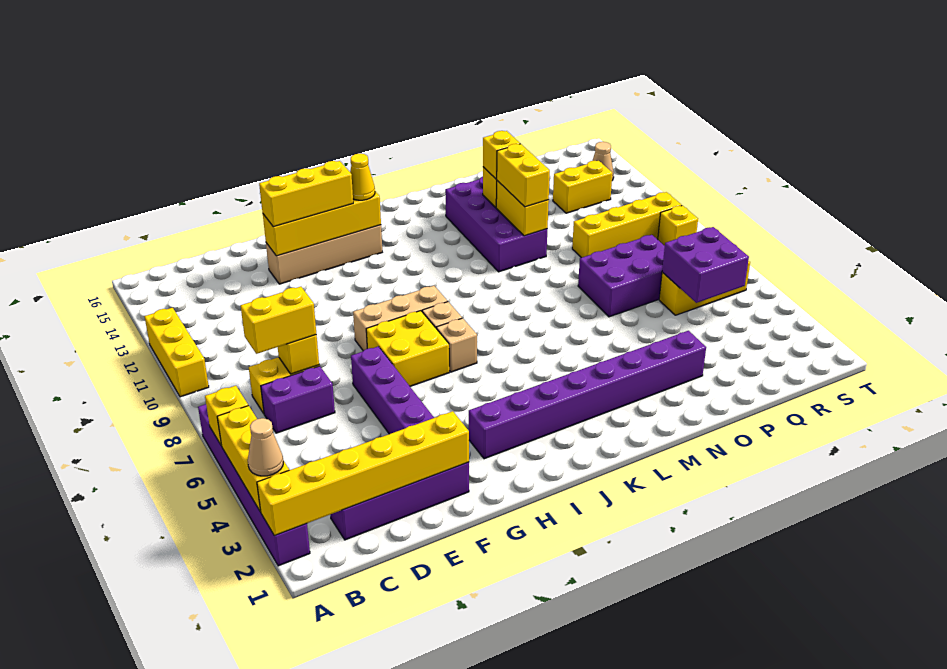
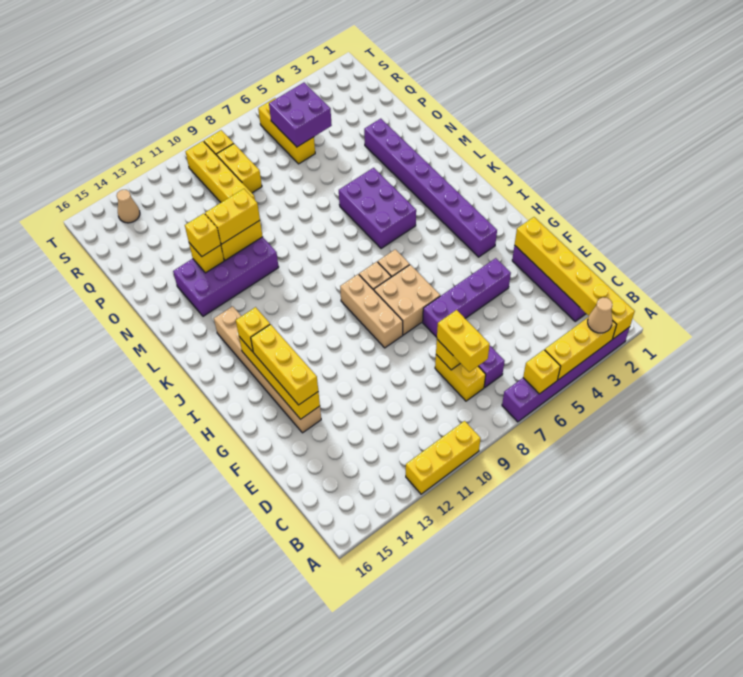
tan 1x4 brick [266,225,382,284] -> tan 1x6 brick [214,306,321,433]
yellow 2x2 brick [366,311,449,386] -> tan 2x2 brick [374,265,440,335]
yellow 1x1 cone [350,154,375,200] -> yellow 1x1 brick [236,307,270,352]
purple 2x3 brick [578,235,665,317] -> purple 2x3 brick moved to [339,168,416,249]
yellow 1x2 brick [553,161,612,213] -> yellow 1x2 brick moved to [217,144,262,193]

